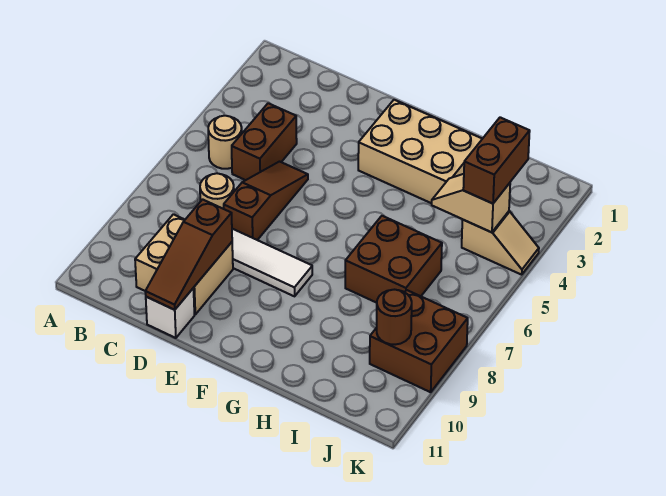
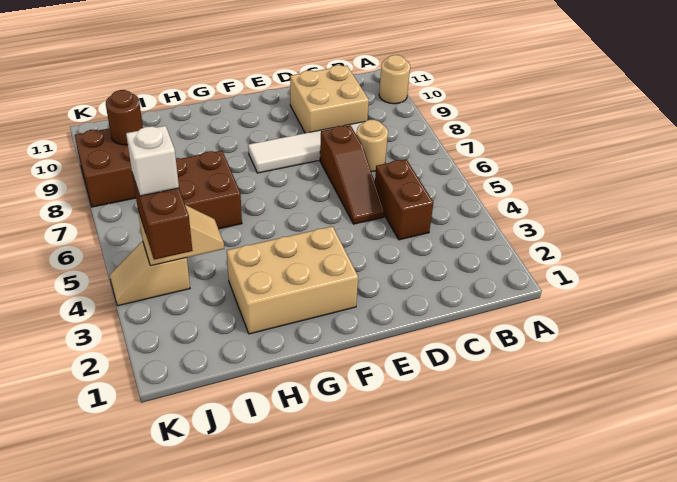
tan 1x1 round brick [208,116,242,169] -> tan 1x1 round brick moved to [379,55,410,104]
brown 1x3 slope [145,199,232,310] -> none
white 1x1 brick [146,288,194,338] -> white 1x1 brick moved to [126,126,179,196]

